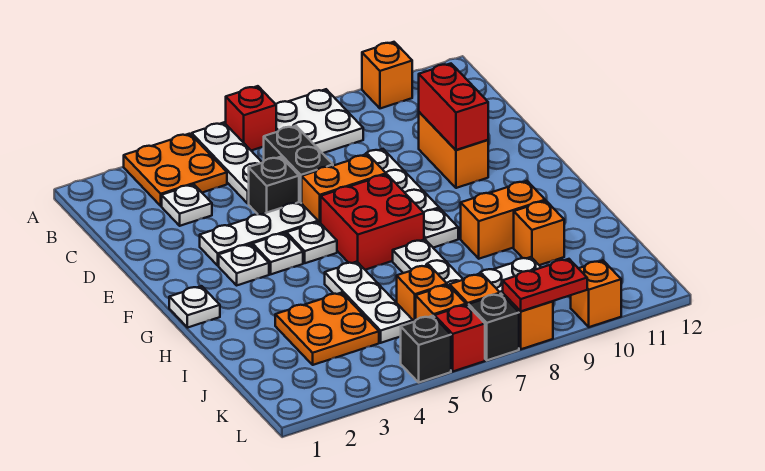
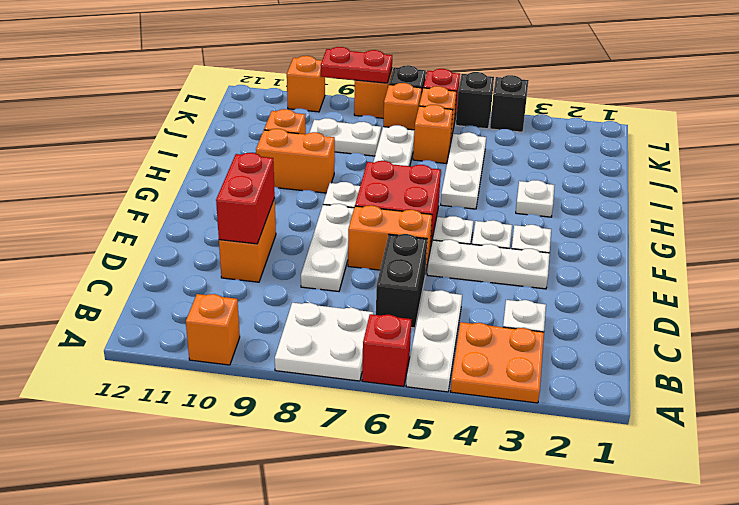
black 1x1 brick [249,157,299,215] -> black 1x1 brick moved to [490,75,529,132]
white 1x1 plate [169,286,220,328] -> white 1x1 plate moved to [516,180,555,217]
orange 2x2 plate [275,293,379,365] -> none

